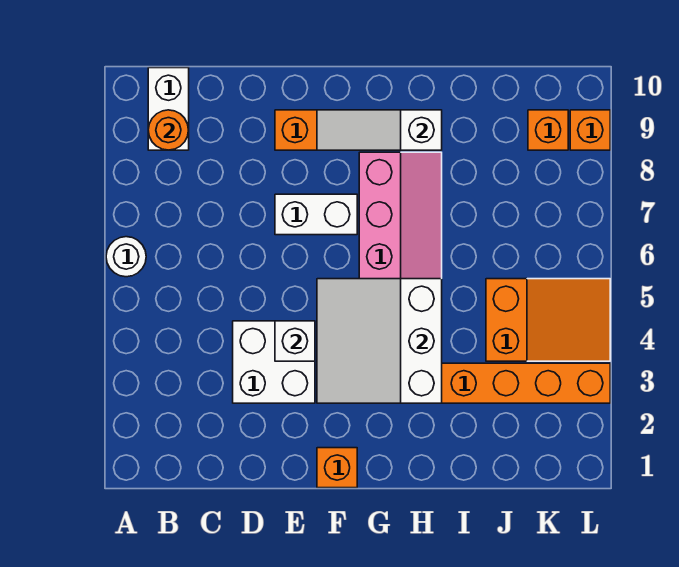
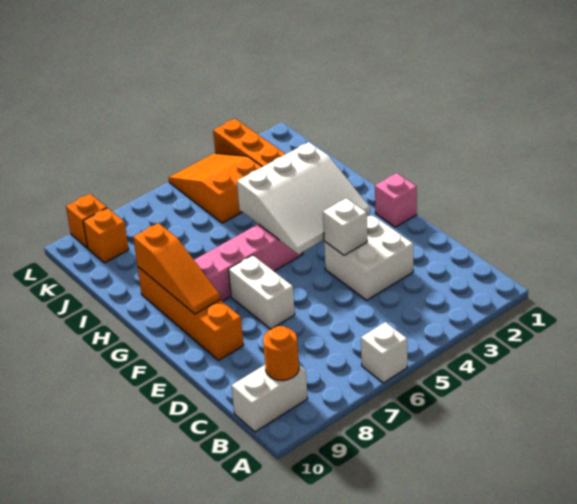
white 1x1 round brick [106,237,146,277] -> white 1x1 brick [361,322,407,383]
orange 1x1 brick [317,448,357,488] -> pink 1x1 brick [375,173,417,227]
white 1x3 slope [317,110,442,150] -> orange 1x3 slope [133,223,220,314]

